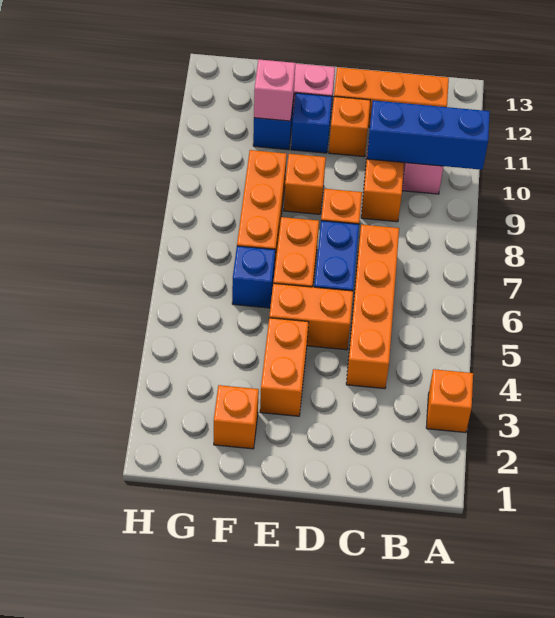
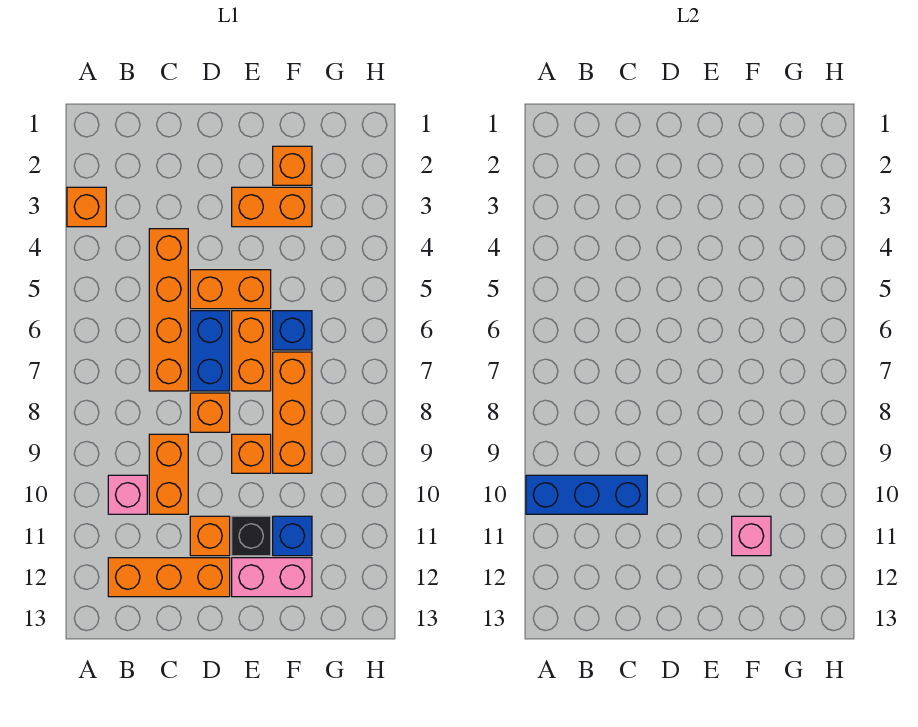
orange 1x2 brick [260,318,309,416] -> orange 1x2 brick turned to [232,187,312,227]
blue 1x1 brick [291,93,332,153] -> black 1x1 brick [232,516,271,556]

